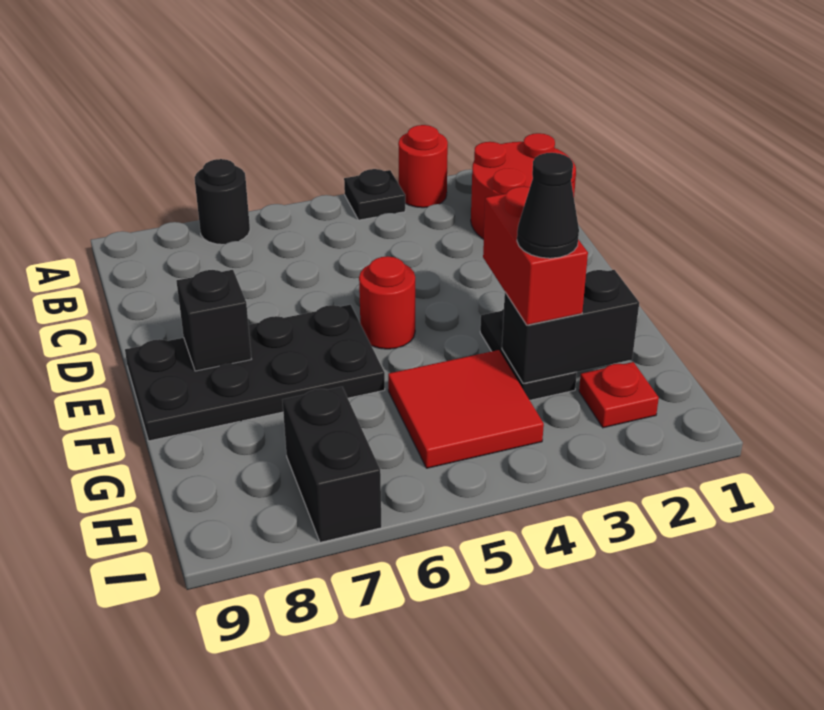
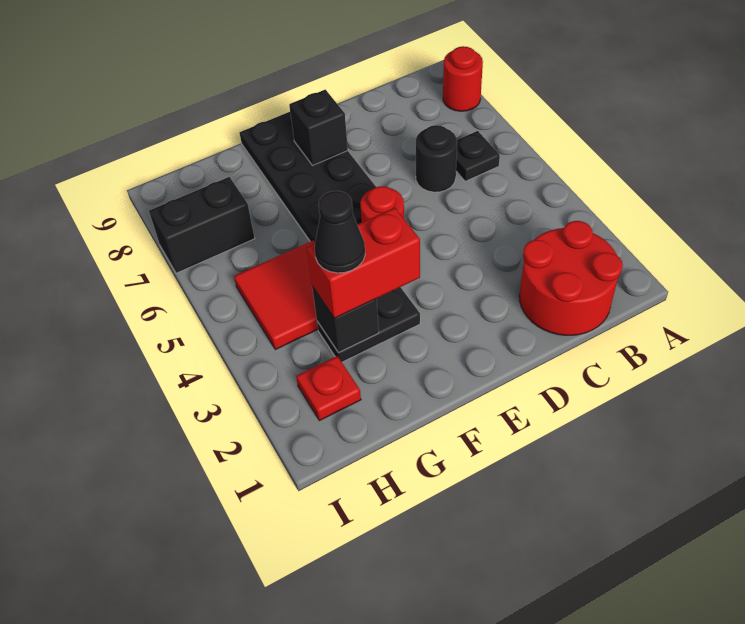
red 1x1 round brick [398,125,448,208] -> red 1x1 round brick moved to [443,46,483,111]
black 1x1 plate [344,169,405,220] -> black 1x1 plate moved to [456,131,500,181]
black 1x1 round brick [194,159,250,244] -> black 1x1 round brick moved to [416,125,457,192]
black 1x2 brick [502,270,639,383] -> black 1x1 brick [312,286,379,353]

